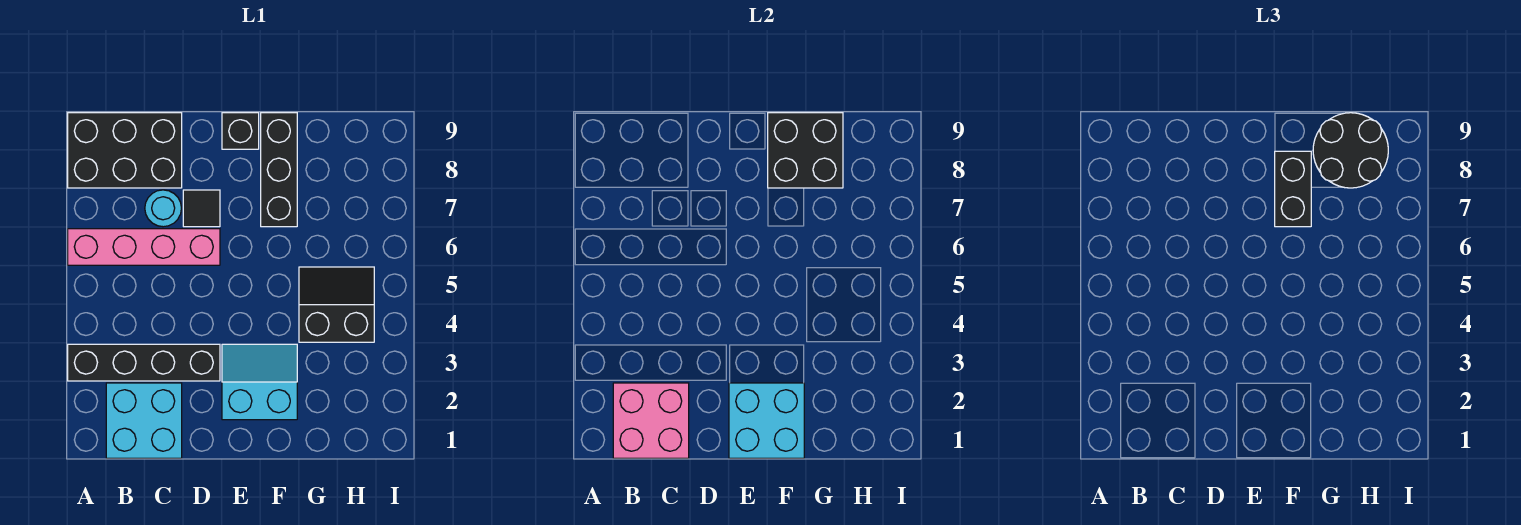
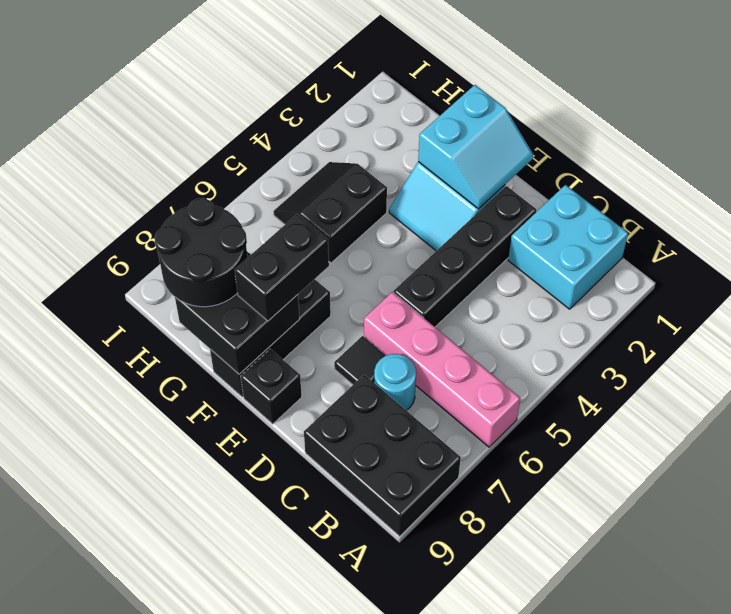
black 1x4 brick [68,344,220,381] -> black 1x4 brick turned to [394,186,536,327]
pink 2x2 brick [613,383,689,458] -> none
cyan 2x2 brick [729,383,804,458] -> cyan 2x2 slope [418,85,533,209]
black 2x2 slope [299,267,374,342] -> black 2x2 slope turned to [274,162,387,263]

